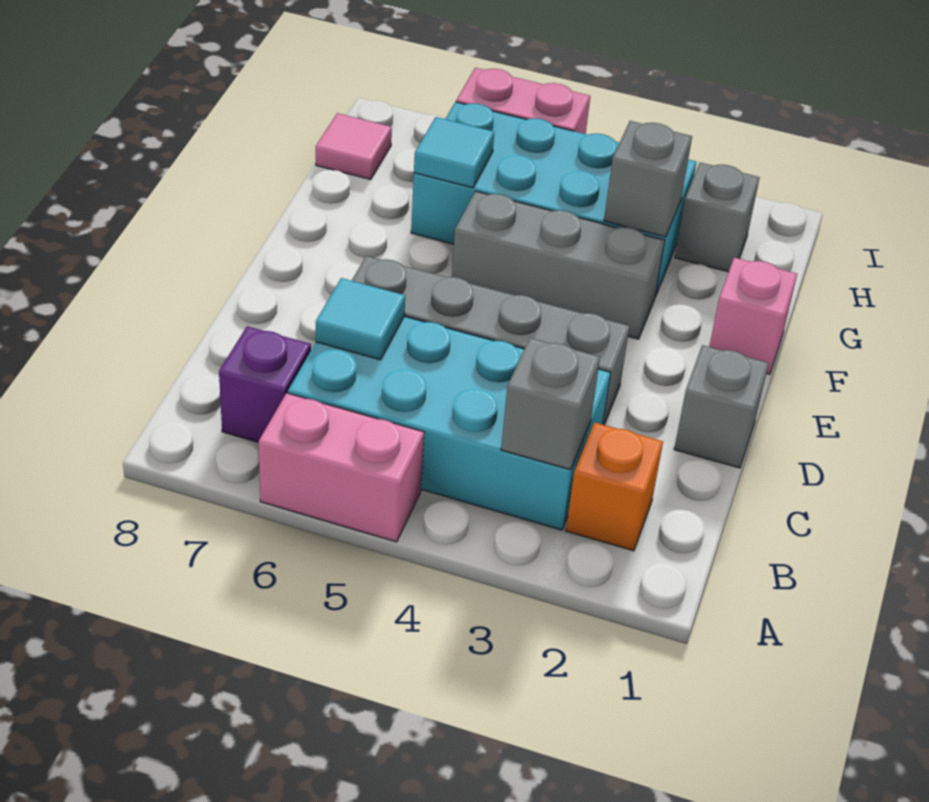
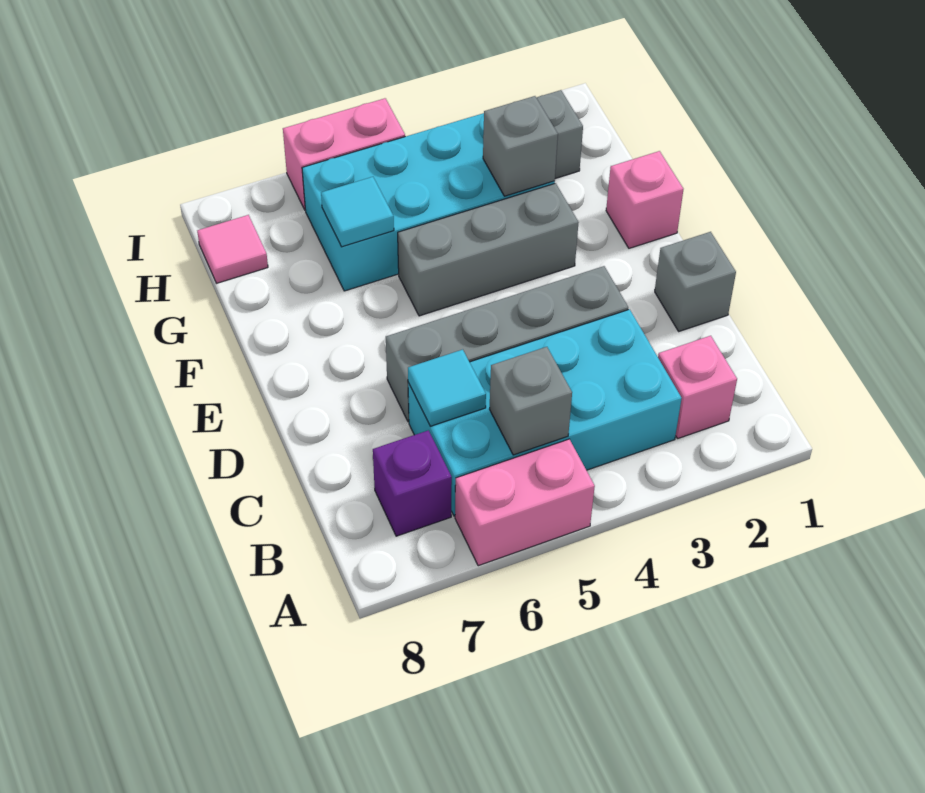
orange 1x1 brick [566,422,663,551] -> pink 1x1 brick [658,336,737,438]
grey 1x1 brick [501,338,600,470] -> grey 1x1 brick moved to [490,347,572,455]

